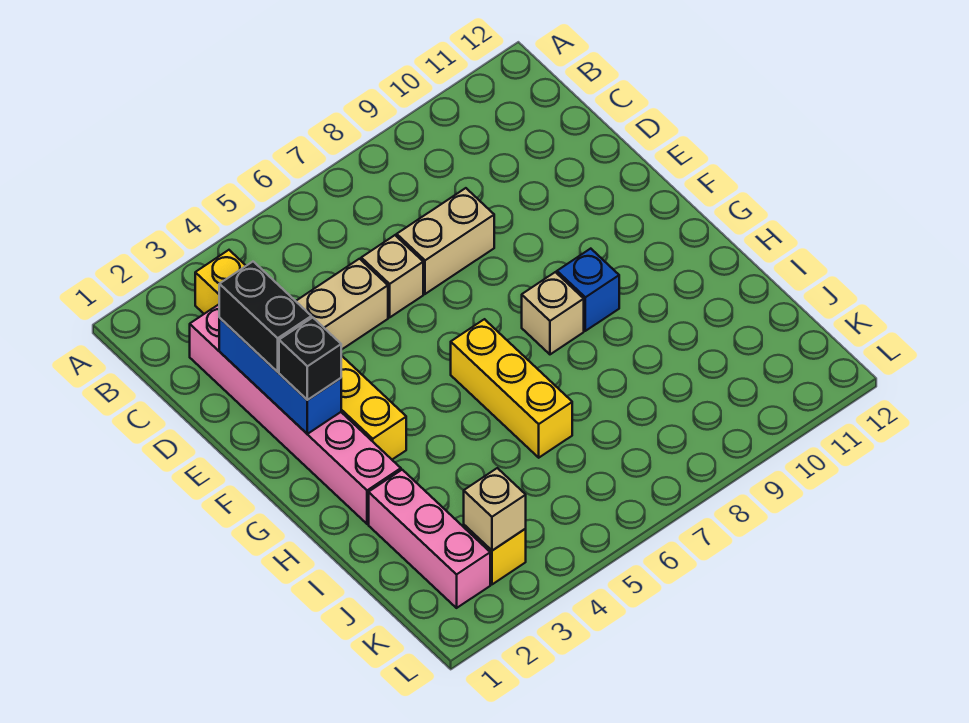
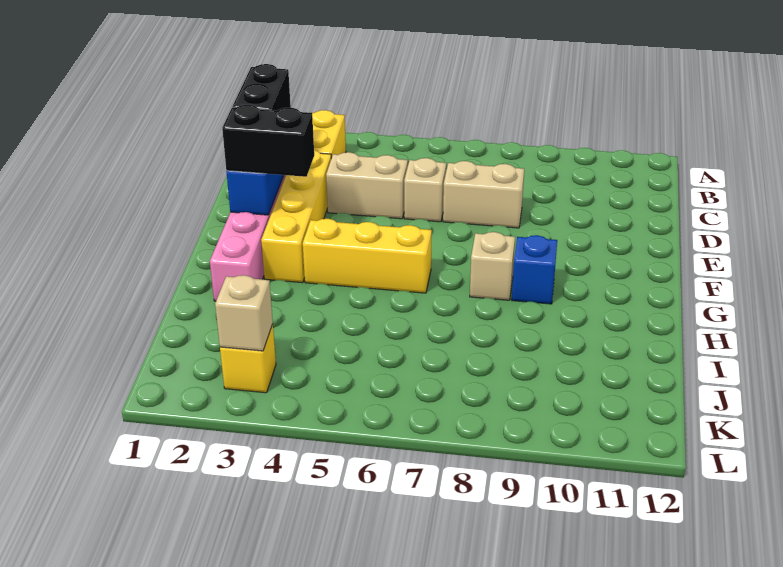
black 1x1 brick [279,318,341,400] -> black 1x2 brick [222,105,314,177]
yellow 1x3 brick [451,319,572,458] -> yellow 1x3 brick turned to [303,219,432,293]
pink 1x3 brick [369,470,490,608] -> none

